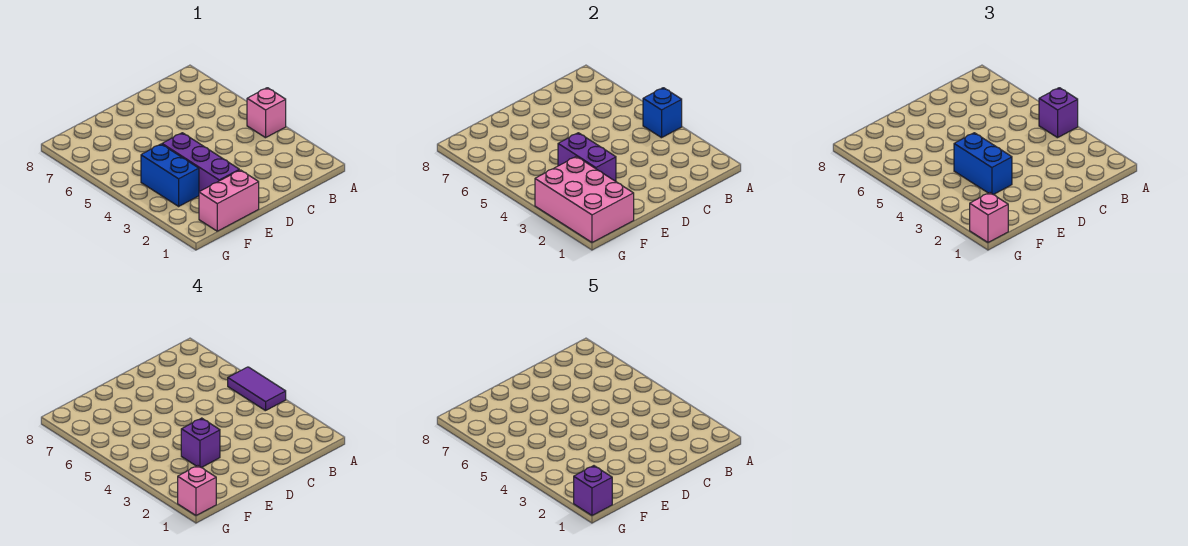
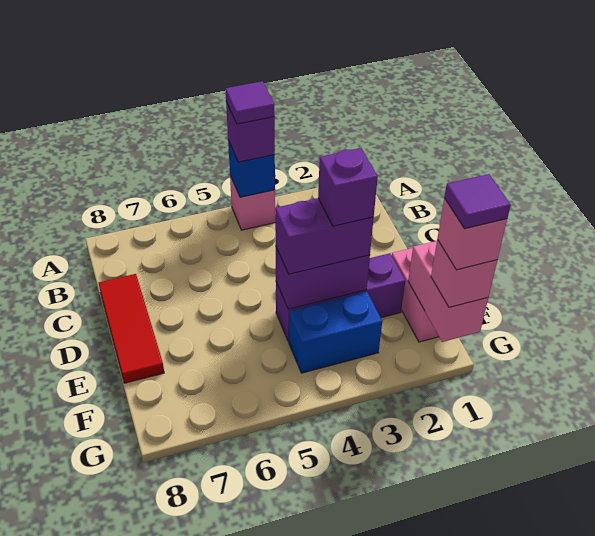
purple 1x2 tile [228,367,286,411] -> purple 1x1 tile [226,81,275,124]
none -> red 1x3 tile [99,274,164,383]
blue 1x2 brick [954,133,1012,195] -> purple 1x2 brick [275,198,374,274]
pink 2x3 brick [535,156,634,242] -> pink 1x2 brick [408,241,488,342]
purple 1x1 brick [574,466,612,515] -> purple 1x1 tile [444,174,511,229]

